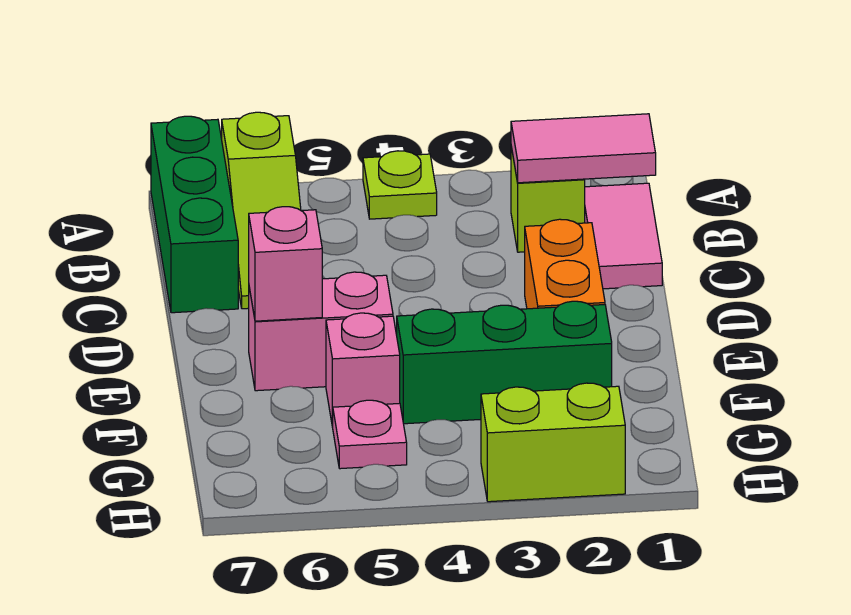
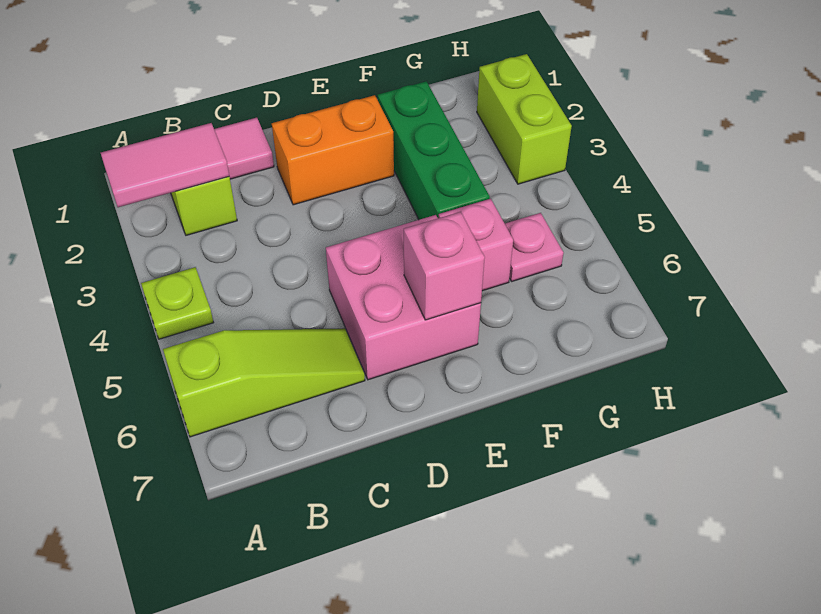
green 1x3 brick [151,116,238,313] -> none
pink 1x2 tile [511,114,656,183] -> pink 1x2 tile turned to [101,123,229,207]
pink 1x2 brick [249,272,393,391] -> pink 2x2 brick [326,215,481,380]

